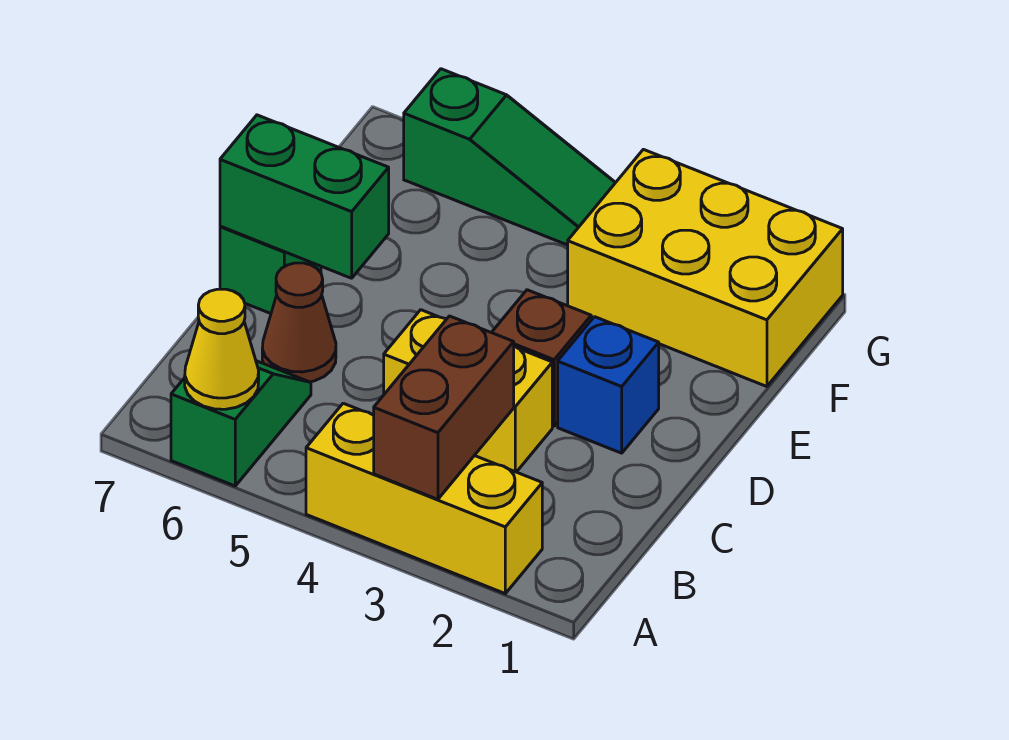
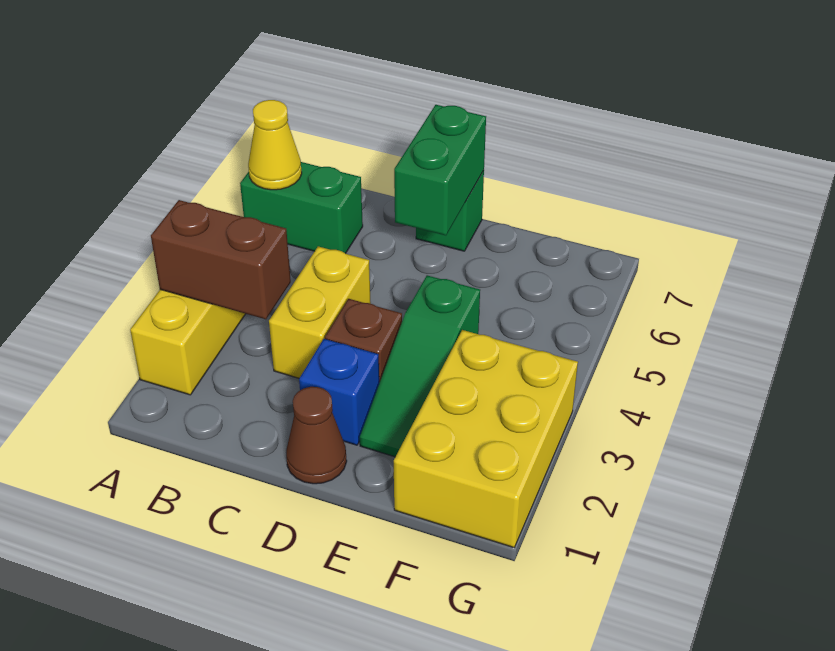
green 1x2 slope [171,361,311,486] -> green 1x2 brick [240,162,363,253]
brown 1x1 cone [262,263,336,382] -> brown 1x1 cone moved to [286,387,347,484]
green 1x3 slope [404,69,615,245] -> green 1x3 slope moved to [360,275,480,457]

